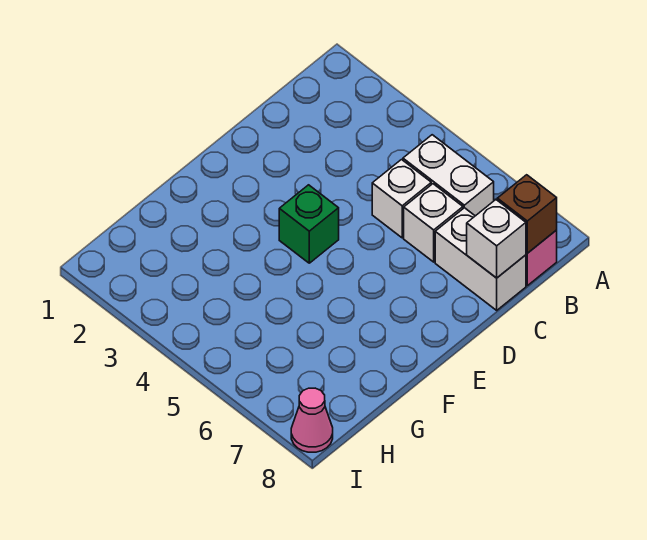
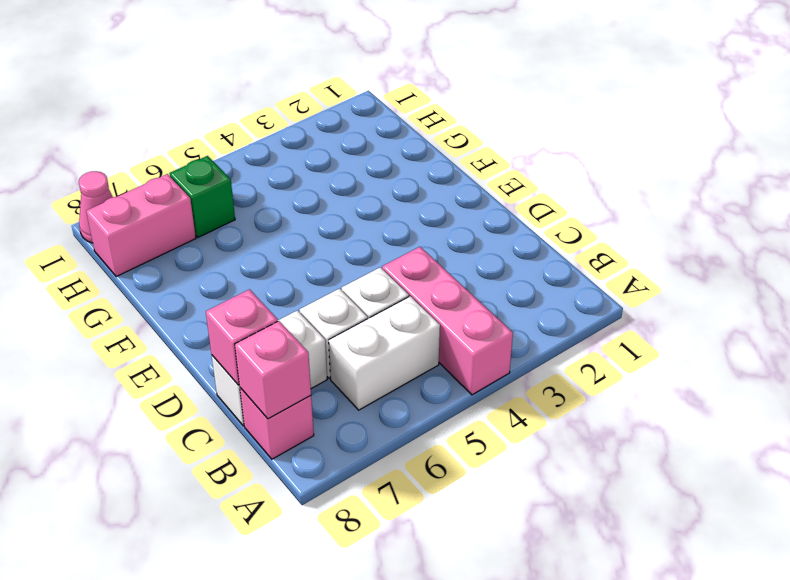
none -> pink 1x3 brick [382,247,513,395]
brown 1x1 brick [497,175,557,253] -> pink 1x1 brick [235,321,311,419]
white 1x1 brick [467,200,526,278] -> pink 1x1 brick [206,289,278,385]
green 1x1 brick [279,185,339,263] -> green 1x1 brick moved to [169,156,235,237]
none -> pink 1x2 brick [86,174,196,277]

